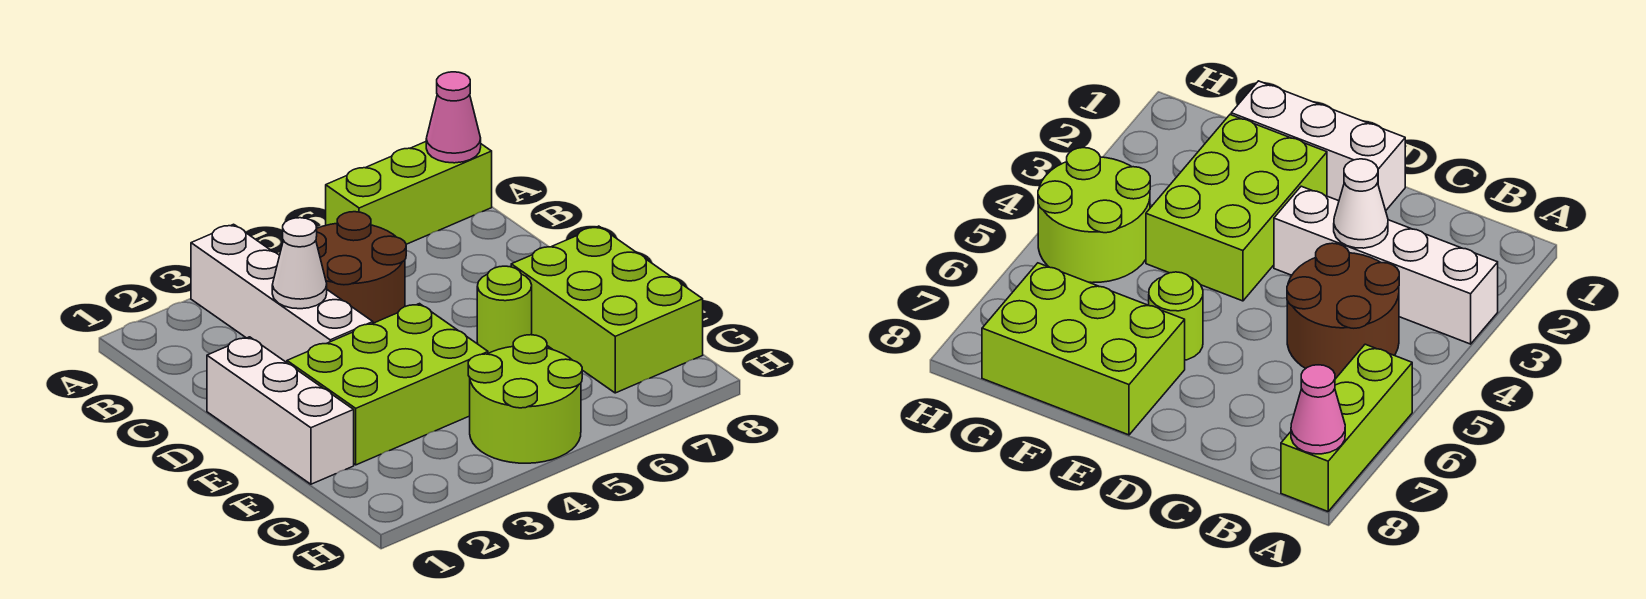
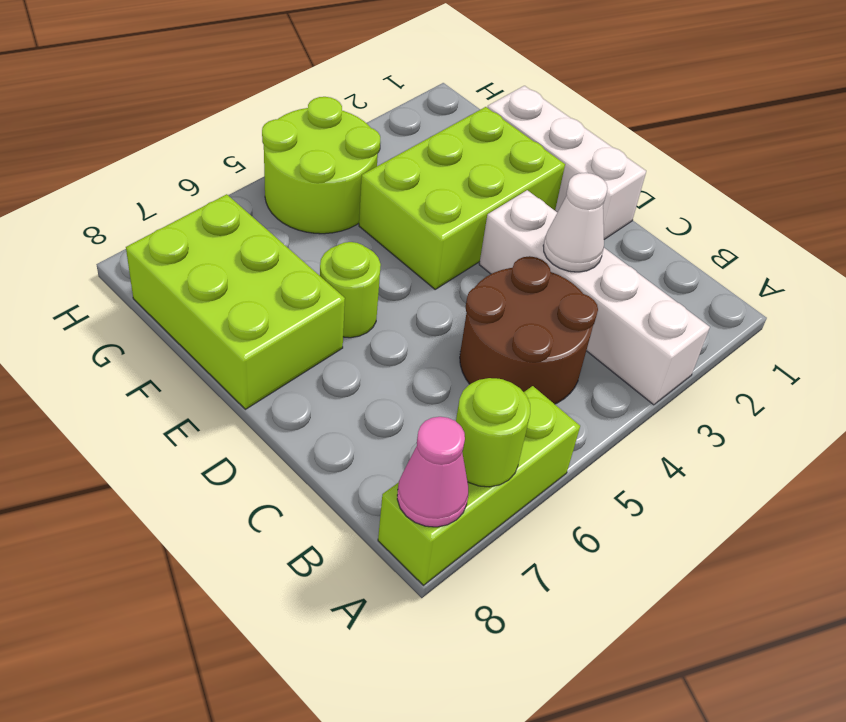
none -> lime 1x1 round brick [456,378,530,487]

